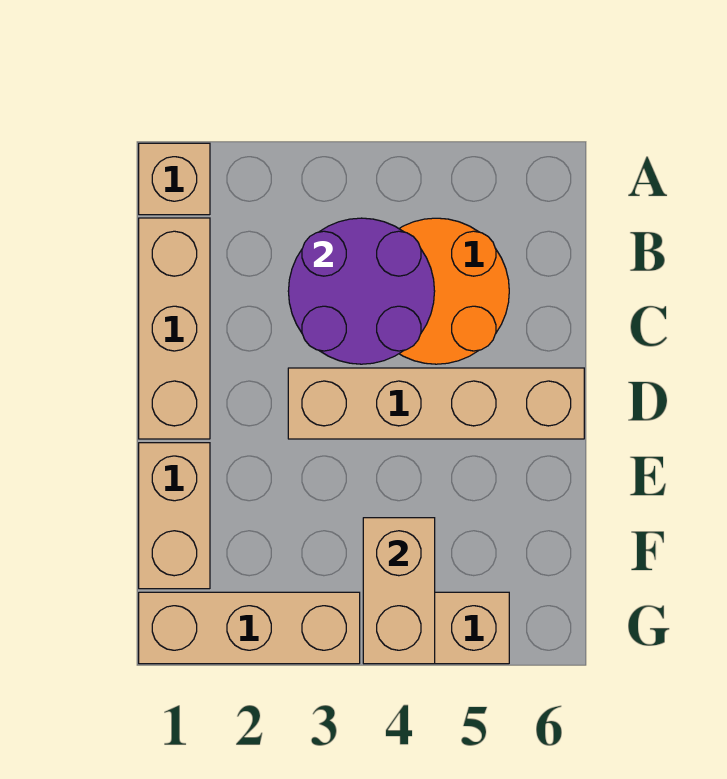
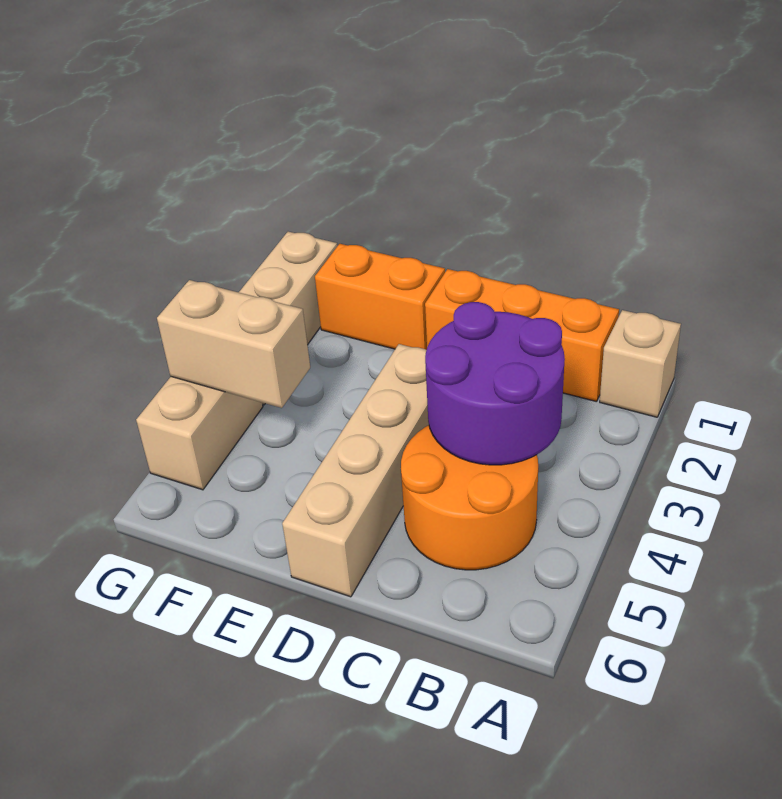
tan 1x3 brick [139,218,210,439] -> orange 1x3 brick [425,269,619,402]
tan 1x2 brick [139,443,210,589] -> orange 1x2 brick [315,244,445,350]

